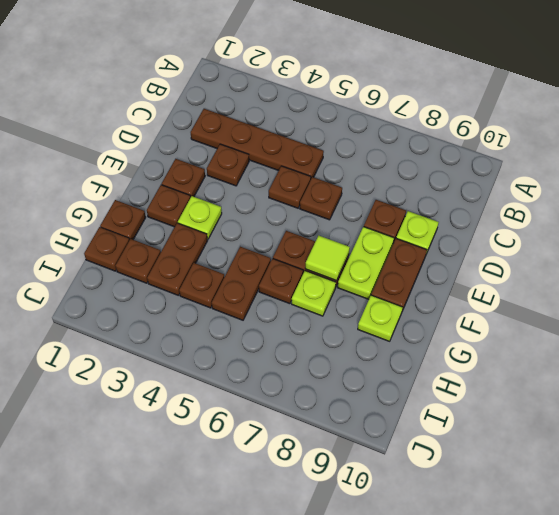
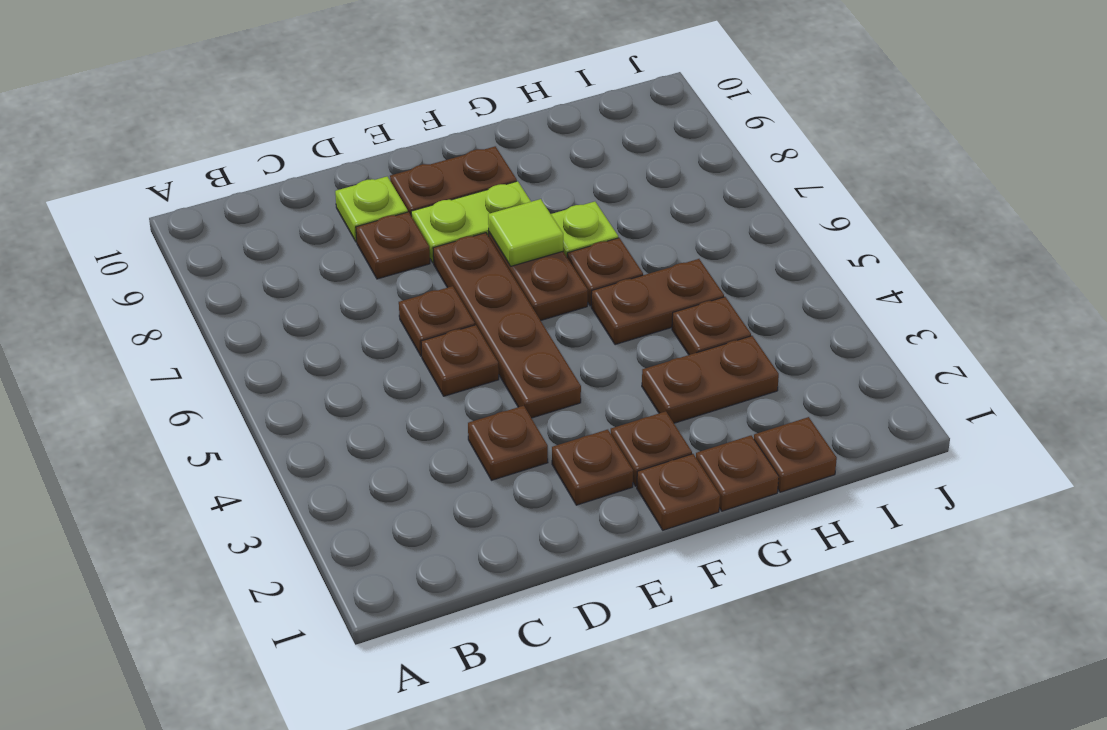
brown 1x4 plate [191,109,324,178] -> brown 1x4 plate moved to [433,233,581,418]
lime 1x1 plate [178,196,222,239] -> none
lime 1x1 plate [358,295,403,341] -> none
brown 1x1 plate [116,239,161,283] -> brown 1x1 plate moved to [637,454,720,530]

